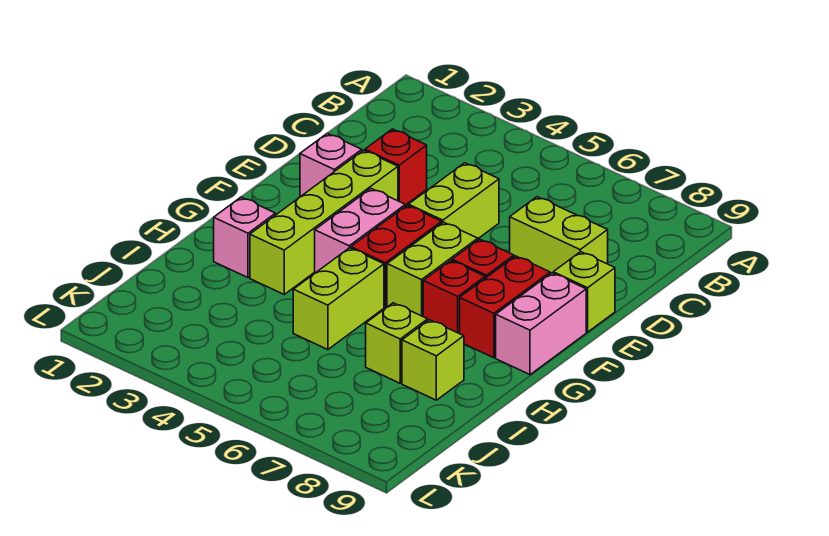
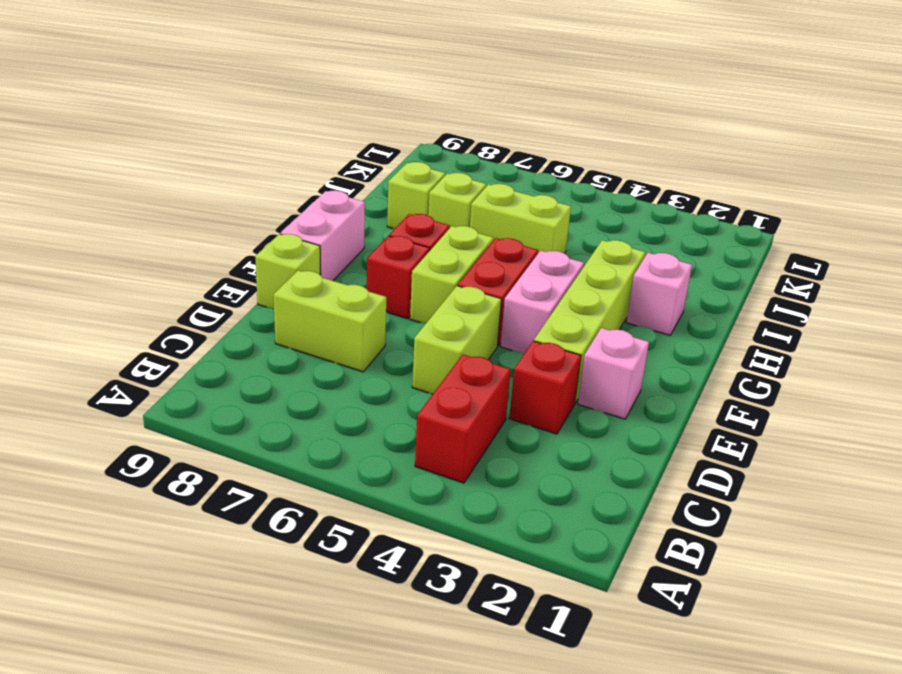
red 1x2 brick [460,256,550,358] -> red 1x2 brick moved to [415,355,511,483]
lime 1x2 brick [293,248,384,350] -> lime 1x2 brick turned to [470,184,571,253]

